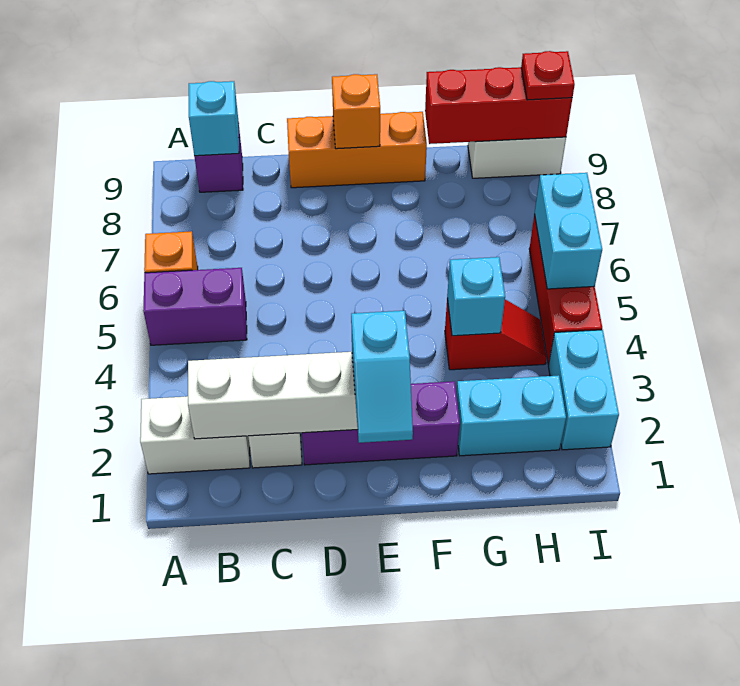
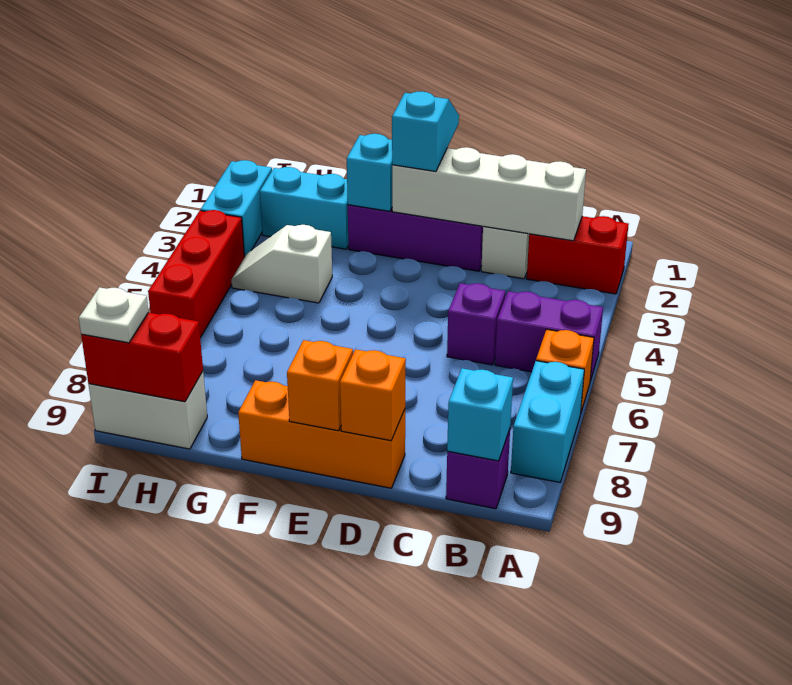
white 1x2 brick [140,396,250,474] -> red 1x2 brick [527,216,629,294]
none -> purple 1x1 brick [447,283,505,365]
none -> orange 1x1 brick [340,349,406,441]
red 1x2 slope [445,299,547,370] -> white 1x2 slope [231,225,332,303]
cyan 1x1 brick [447,257,505,336] -> cyan 1x1 brick moved to [347,134,392,211]
red 1x3 brick [425,67,572,144] -> red 1x2 brick [81,313,203,402]
cyan 1x2 brick [535,173,602,289] -> cyan 1x2 brick moved to [511,361,584,482]
red 1x1 plate [521,51,575,100] -> white 1x1 plate [79,287,149,343]

